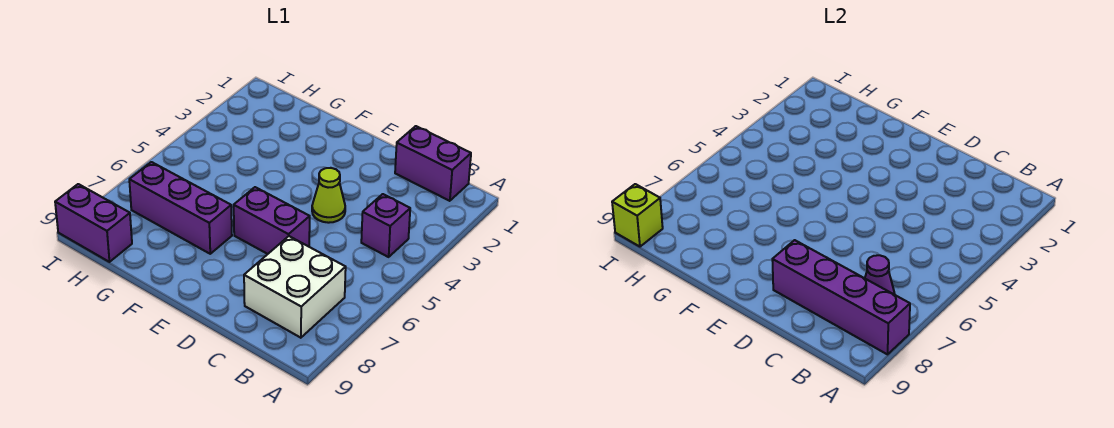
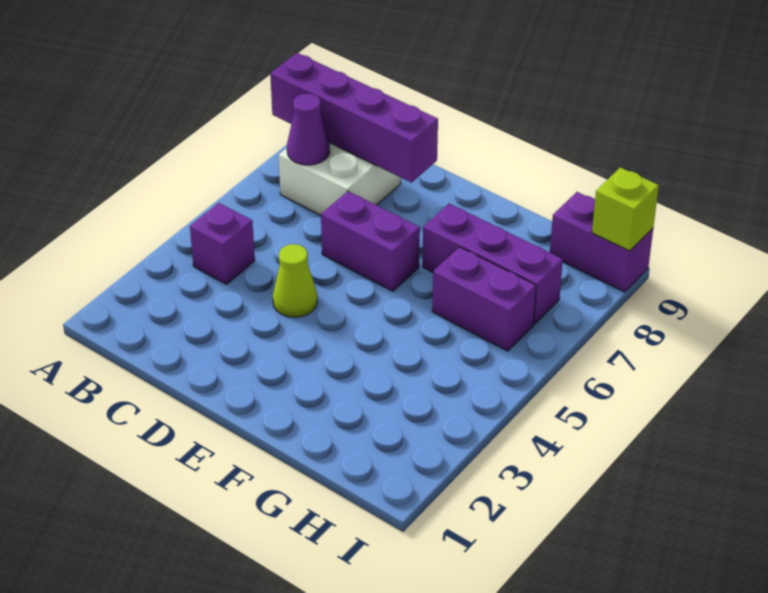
purple 1x2 brick [395,126,471,201] -> purple 1x2 brick moved to [432,247,536,351]

